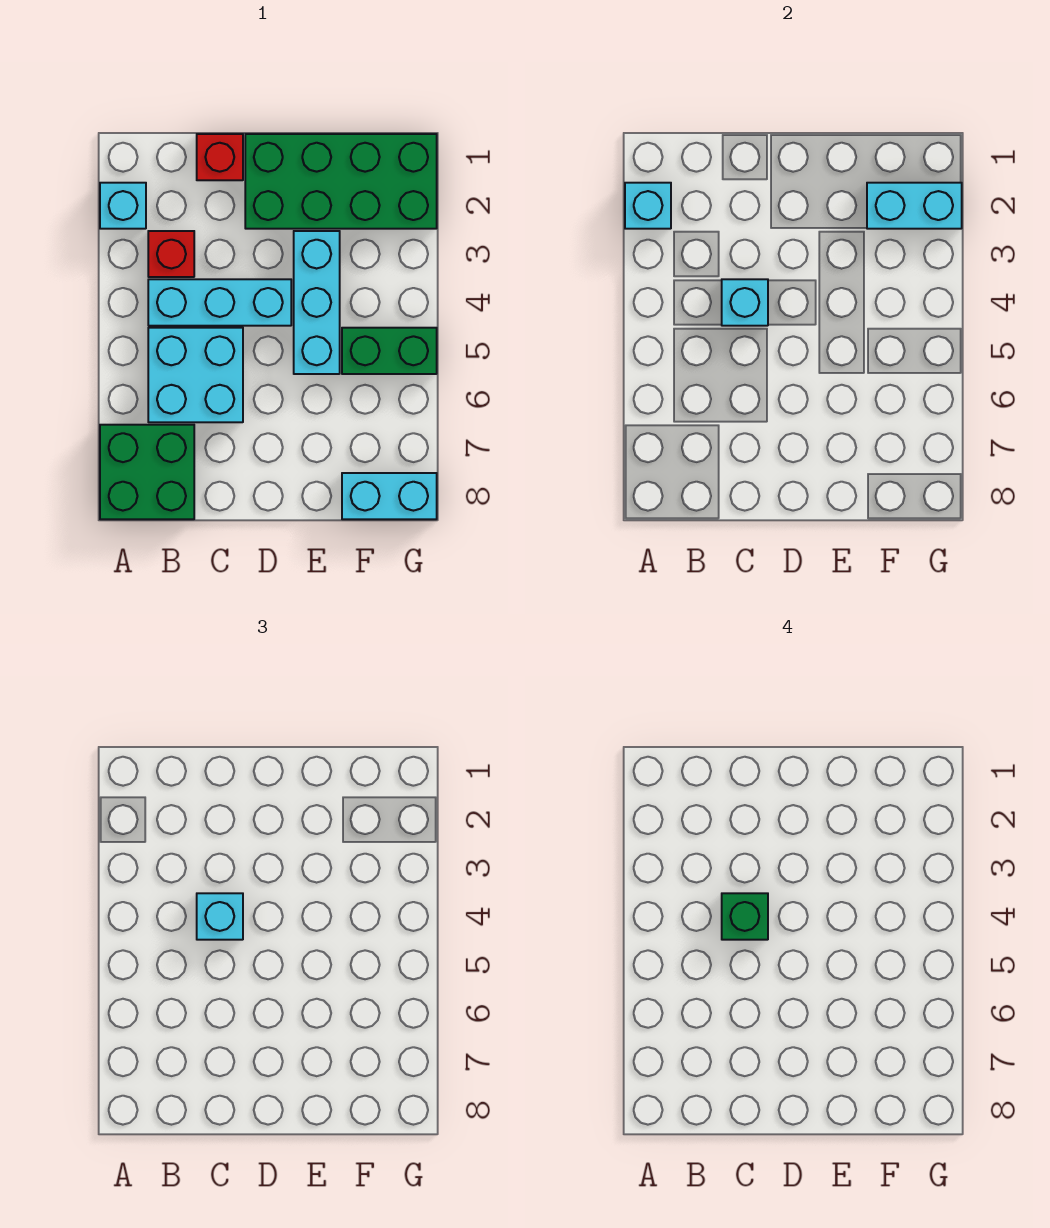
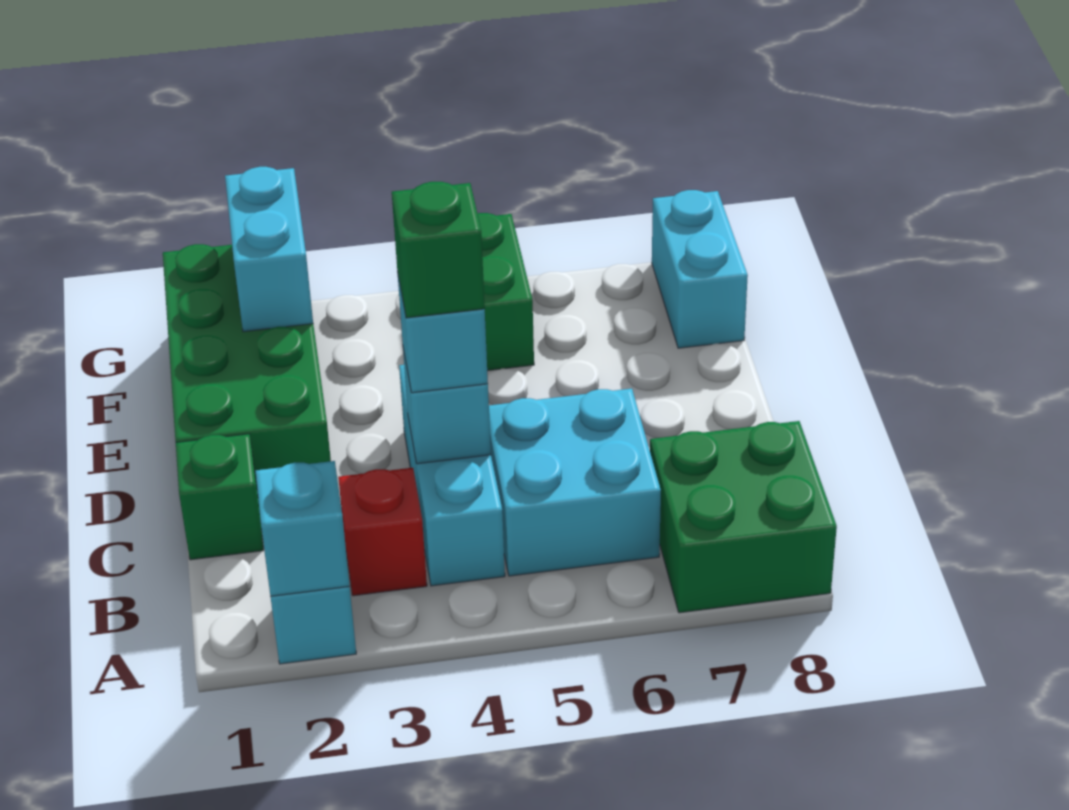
red 1x1 brick [197,134,243,180] -> green 1x1 brick [176,434,264,560]
cyan 1x3 brick [294,231,340,374] -> none

